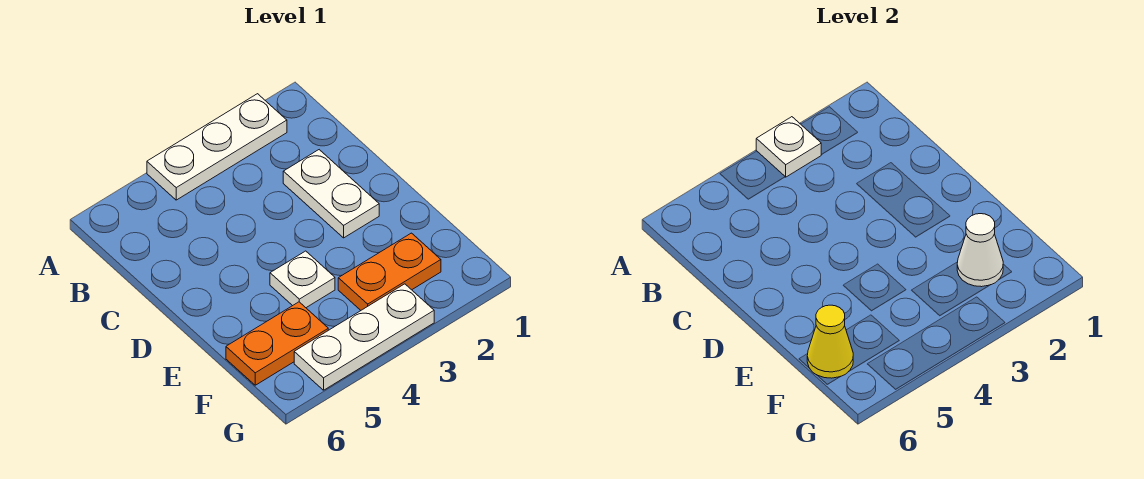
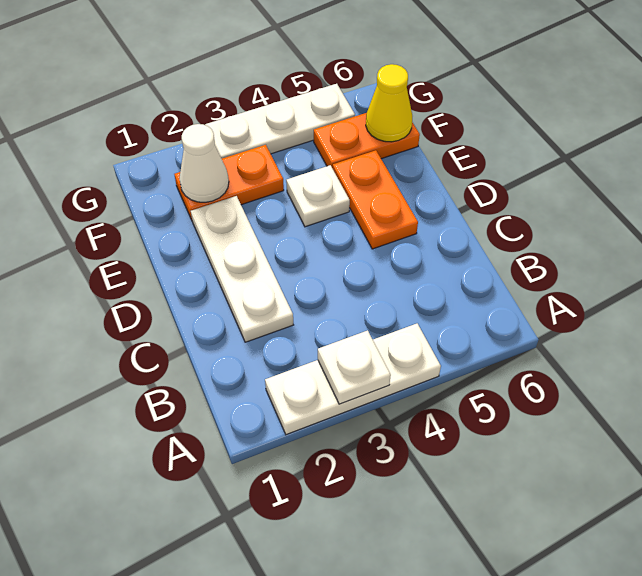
white 1x2 plate [283,150,379,238] -> white 1x3 plate [191,196,293,342]
none -> orange 1x2 plate [333,150,418,249]

